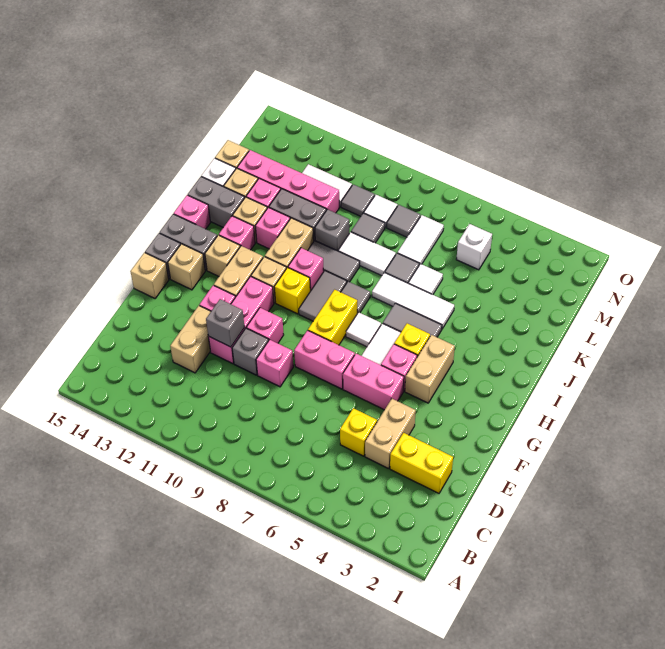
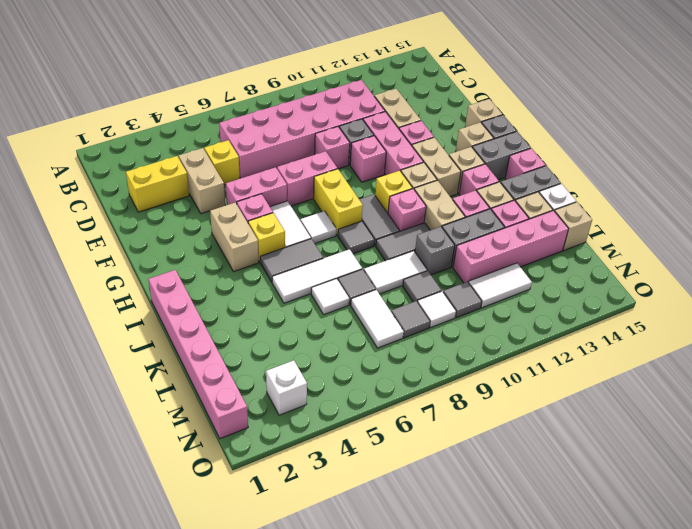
none -> pink 2x6 brick [219,80,385,178]
grey 1x1 brick [206,299,244,347] -> none
none -> pink 1x6 brick [148,270,248,439]
white 1x1 brick [456,224,492,270] -> white 1x1 brick moved to [266,360,307,415]

